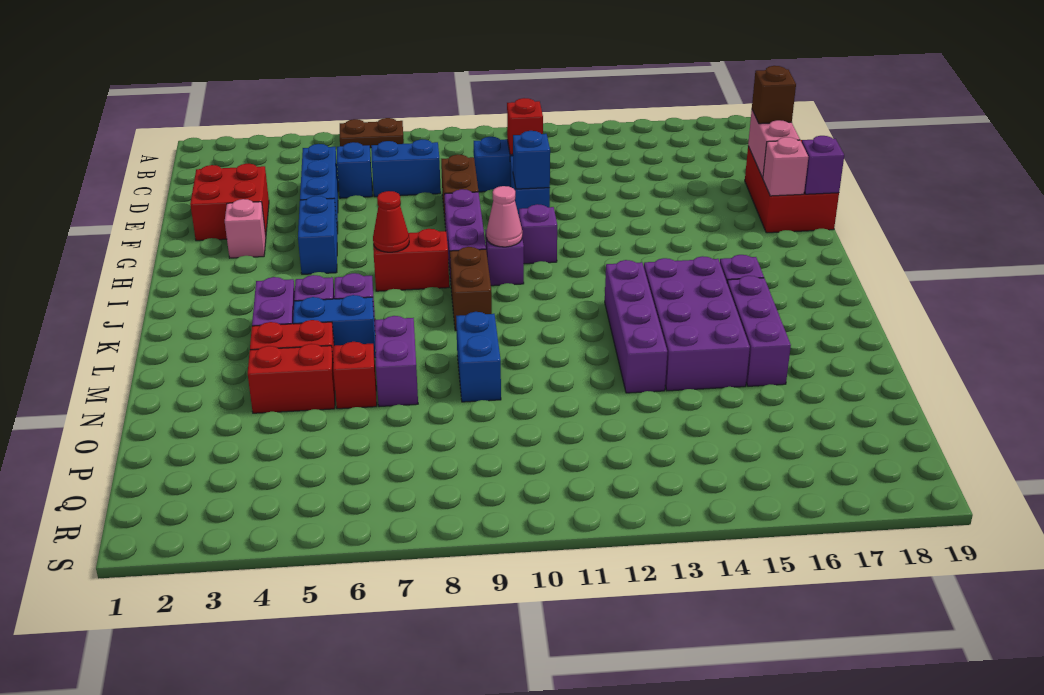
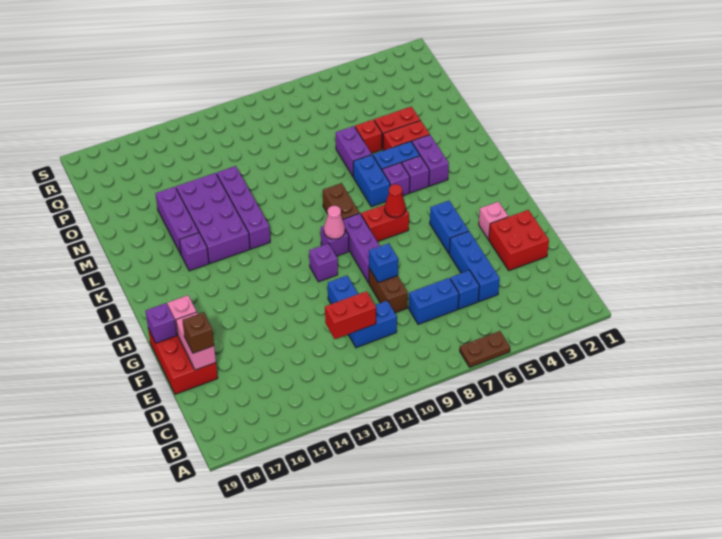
red 1x1 brick [507,98,543,155] -> red 1x2 brick [325,291,376,339]
blue 1x1 brick [513,131,550,189] -> blue 1x1 brick moved to [369,243,398,283]
blue 1x2 brick [456,312,501,402] -> blue 1x2 brick moved to [353,155,390,207]

